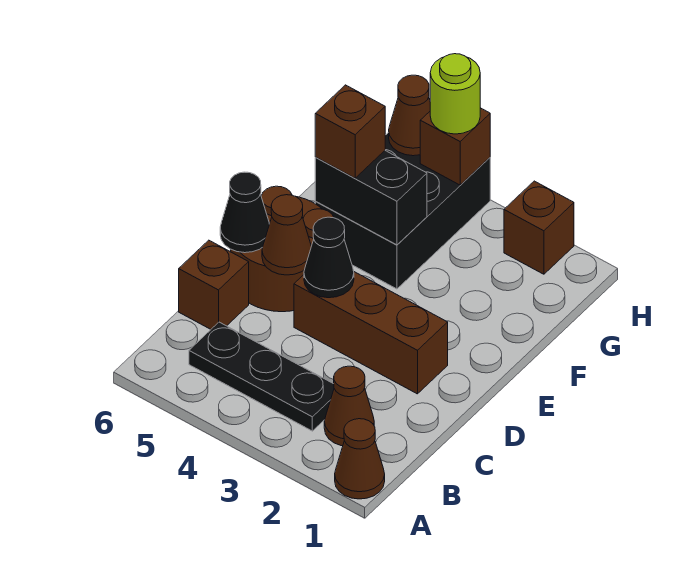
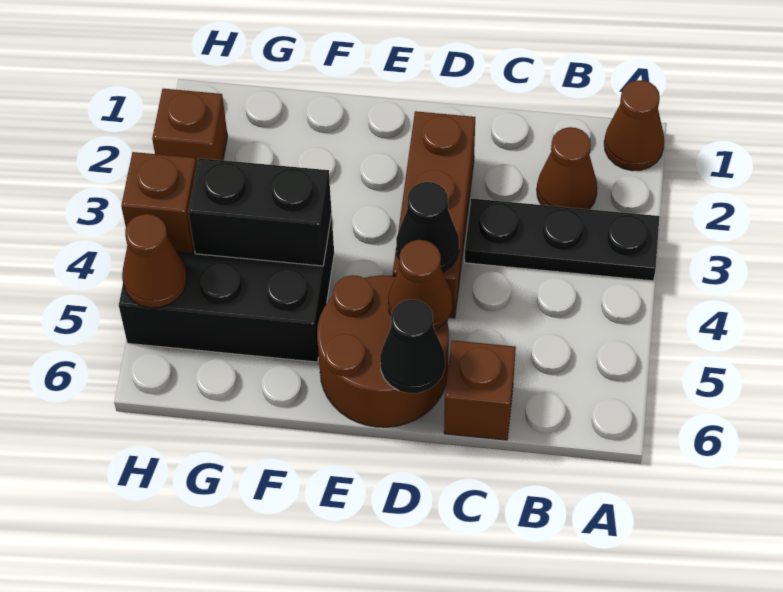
black 1x3 plate [189,322,334,431] -> black 1x3 plate turned to [465,198,660,281]
black 1x2 brick [315,151,427,245] -> black 1x2 brick turned to [188,158,332,266]
brown 1x1 brick [315,85,385,178] -> none
lime 1x1 round brick [430,54,480,134] -> none

